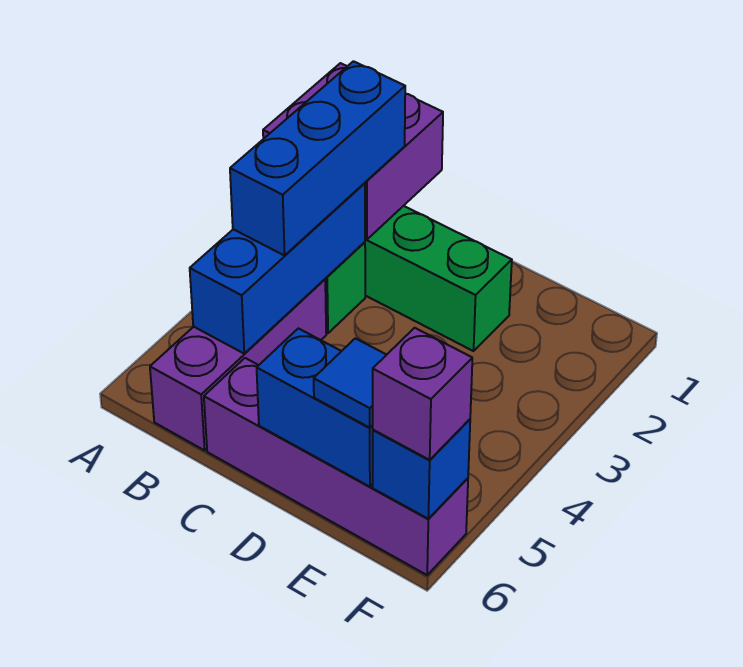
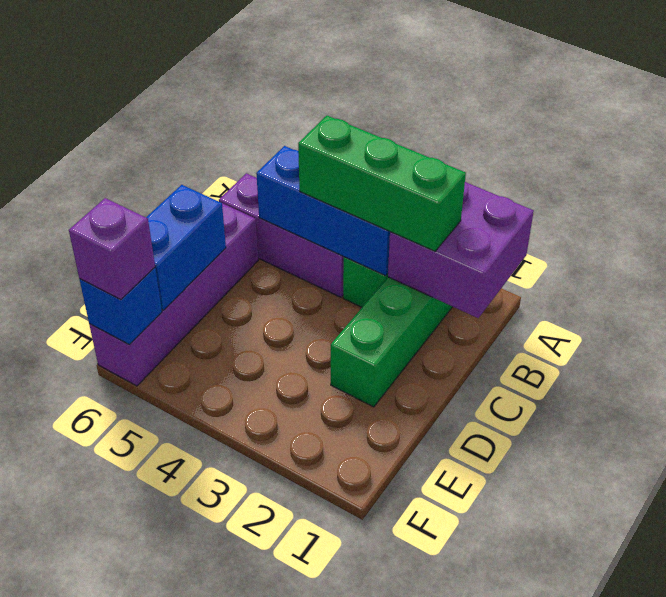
blue 1x3 brick [230,61,405,256] -> green 1x3 brick [298,116,466,251]
blue 1x1 tile [314,338,386,428] -> none

